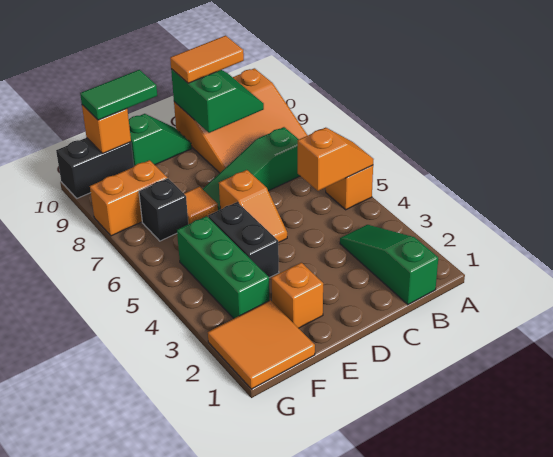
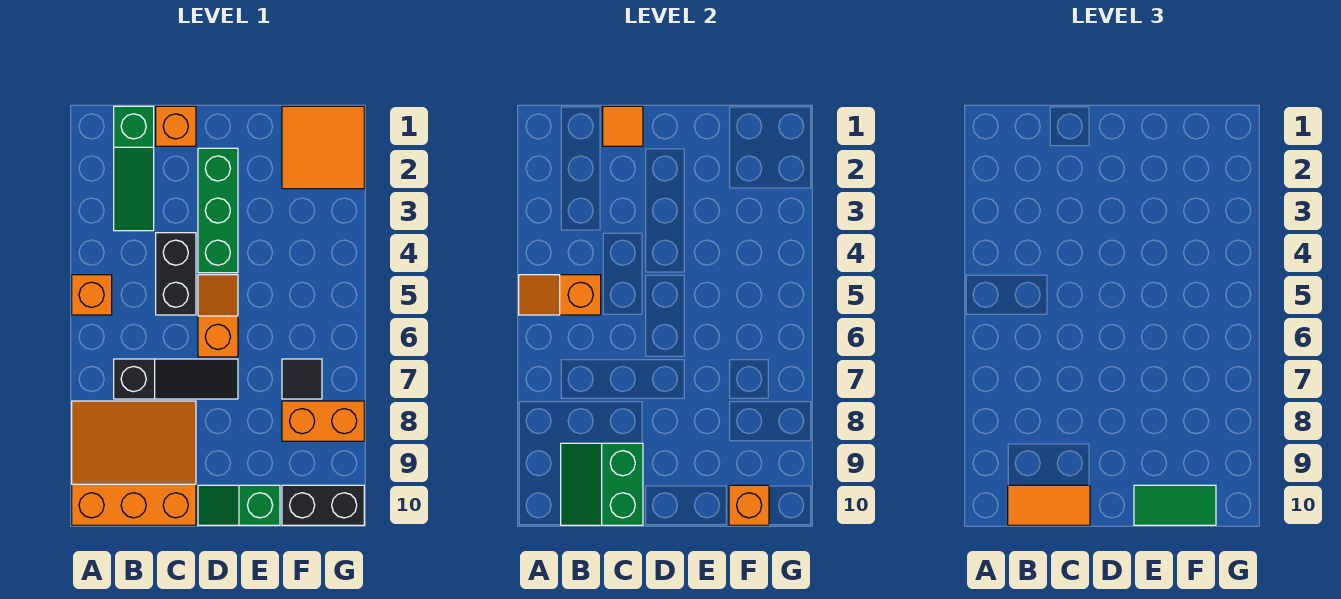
green 1x3 slope [203,127,300,211] -> black 1x3 slope [114,359,238,399]
orange 1x1 brick [271,263,323,328] -> orange 1x1 brick moved to [156,106,196,146]
black 1x2 brick [208,202,279,278] -> black 1x2 brick moved to [156,233,196,315]
orange 1x1 tile [184,187,218,224] -> orange 1x1 tile moved to [603,106,643,146]
green 1x3 brick [177,216,269,318] -> green 1x3 brick moved to [198,148,238,273]
black 1x1 brick [139,178,188,241] -> black 1x1 tile [282,359,322,399]

